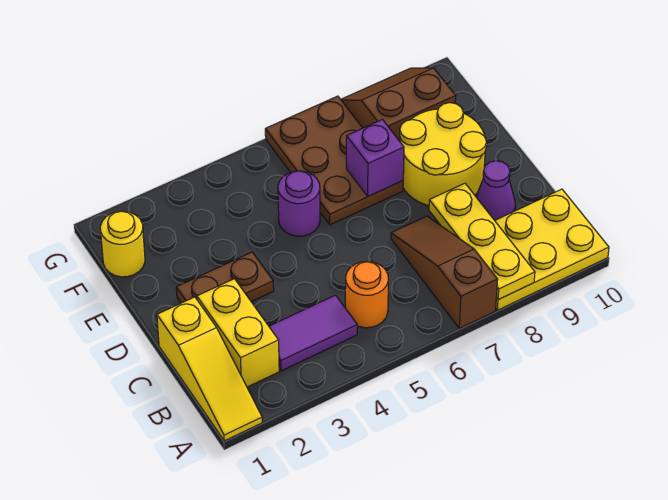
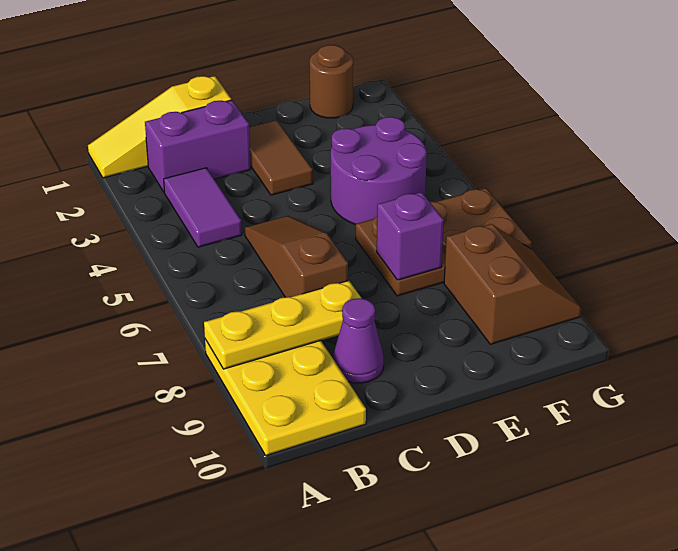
brown 1x3 slope [391,216,498,328] -> brown 1x3 slope turned to [245,216,348,297]
yellow 1x2 brick [197,279,279,387] -> purple 1x2 brick [145,100,251,192]
orange 1x1 round brick [345,261,388,328] -> none
brown 1x2 plate [176,252,274,303] -> brown 1x2 tile [249,120,313,195]
yellow 2x2 round brick [400,103,487,206] -> none
purple 1x1 round brick [278,171,320,236] -> purple 2x2 round brick [331,117,427,224]
yellow 1x1 round brick [100,211,145,277] -> brown 1x1 round brick [310,45,353,118]

